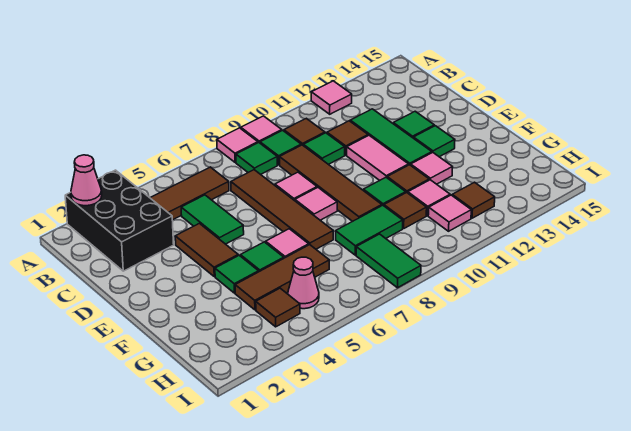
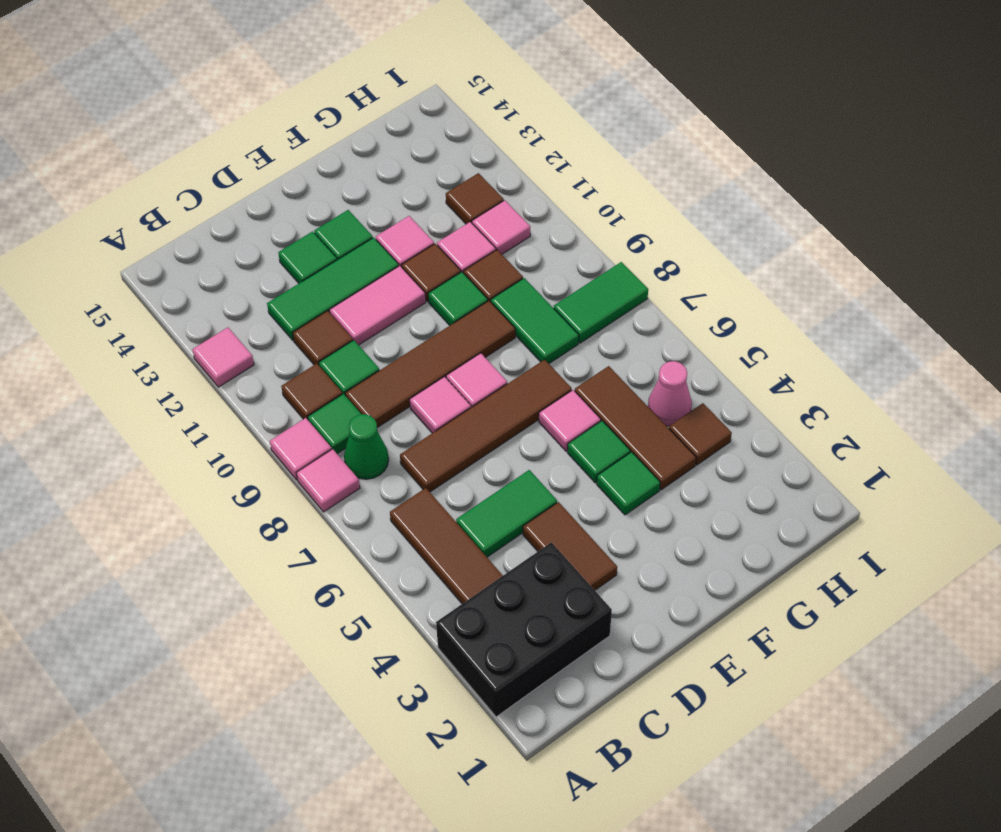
pink 1x1 cone [71,155,102,206] -> none
green 1x1 tile [236,143,277,174] -> green 1x1 cone [344,414,389,479]
brown 1x2 tile [175,223,238,277] -> brown 1x2 tile turned to [523,502,617,590]

